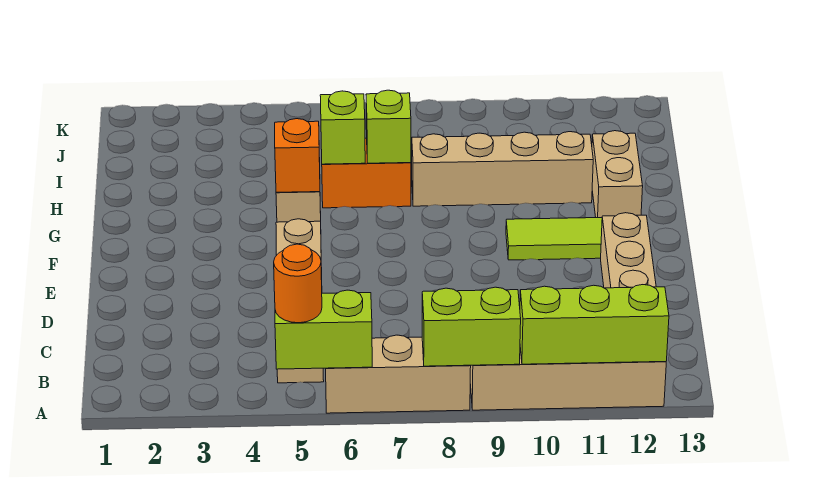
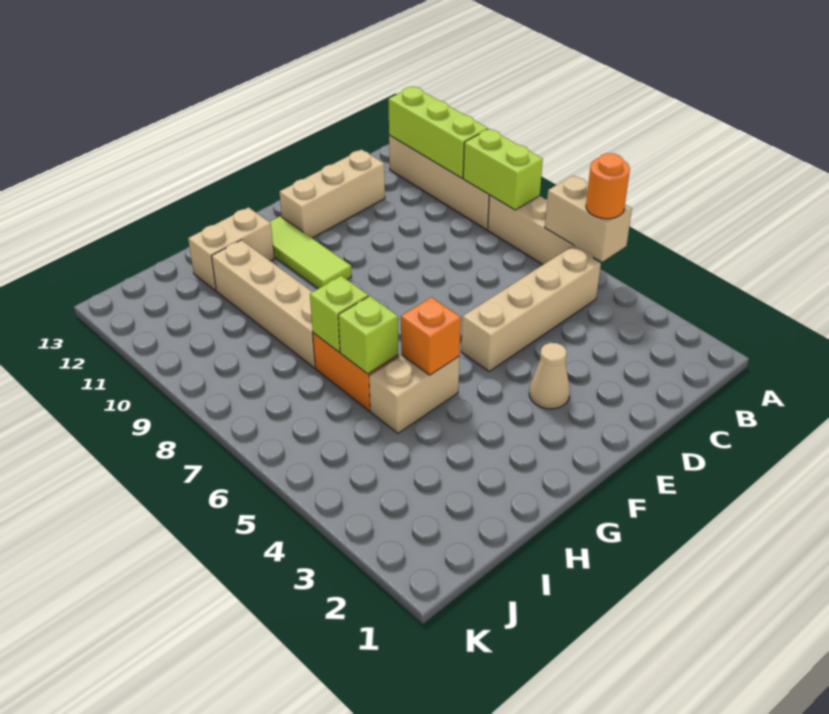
lime 1x2 brick [275,290,372,369] -> tan 1x2 brick [545,176,632,262]
none -> tan 1x1 cone [529,343,570,409]

